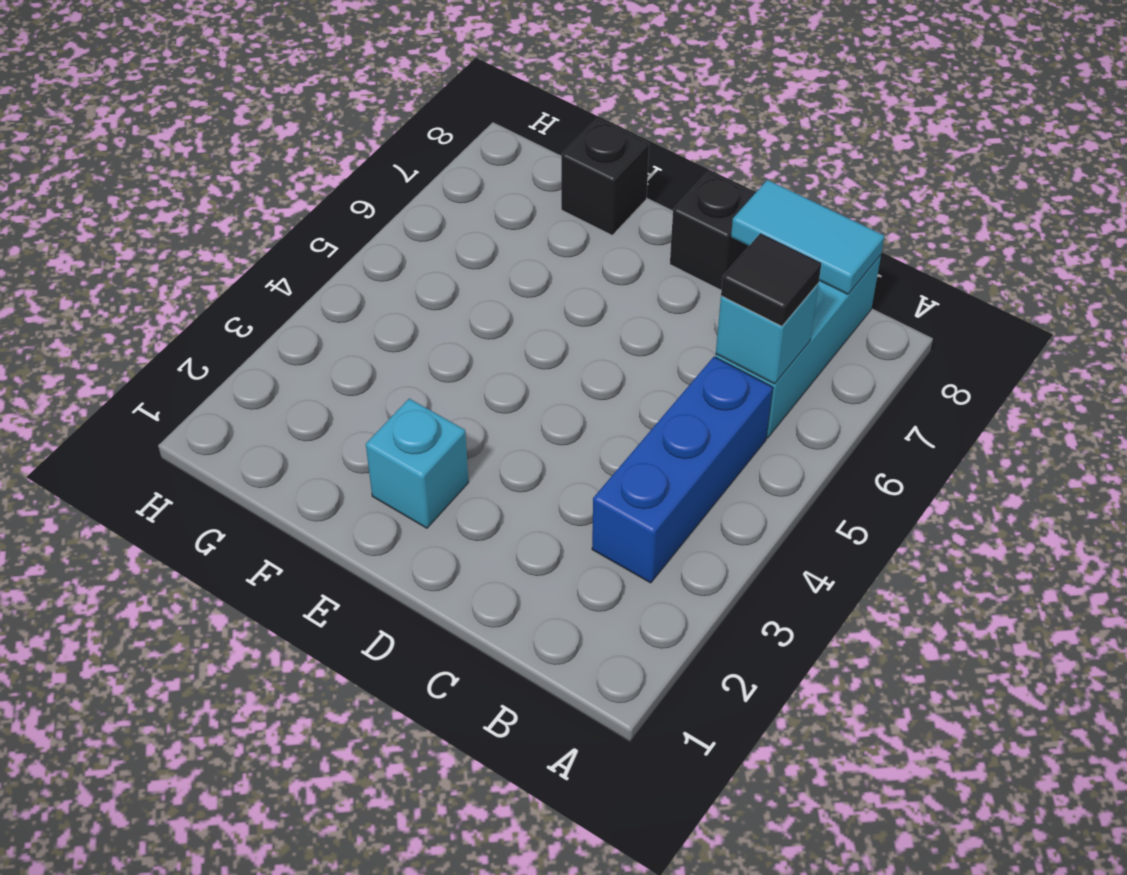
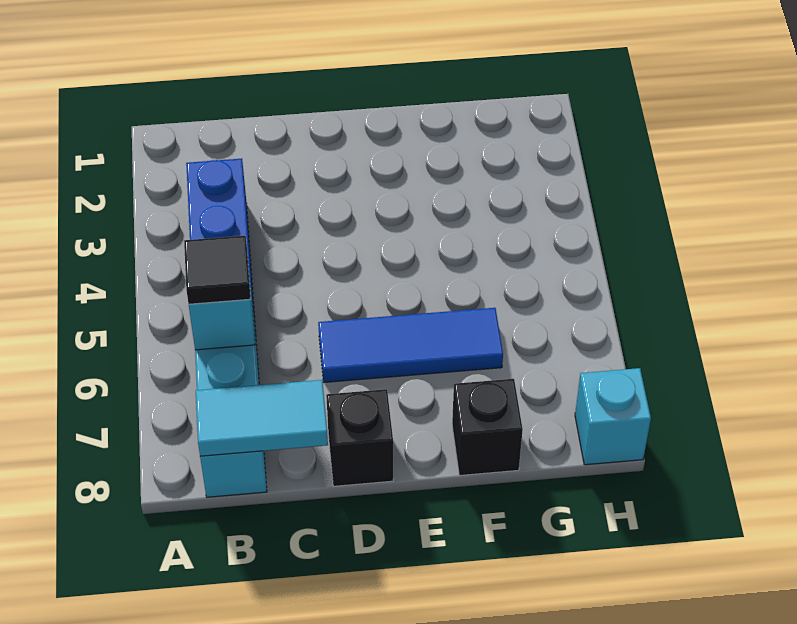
none -> blue 1x3 tile [318,308,503,382]
cyan 1x1 brick [366,399,469,528] -> cyan 1x1 brick moved to [575,368,651,465]

